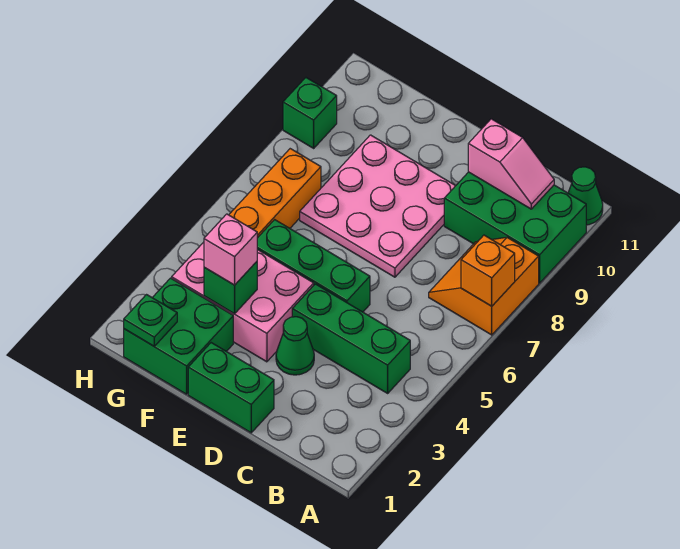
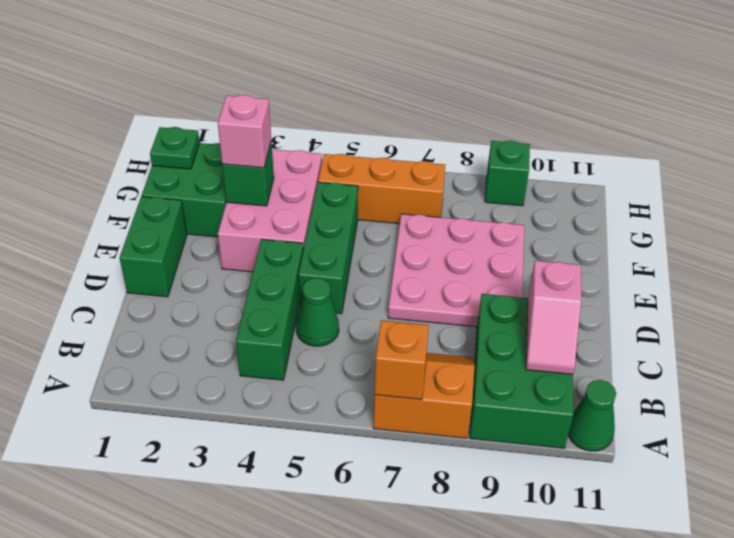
green 1x1 cone [276,317,314,375] -> green 1x1 cone moved to [296,278,339,346]

